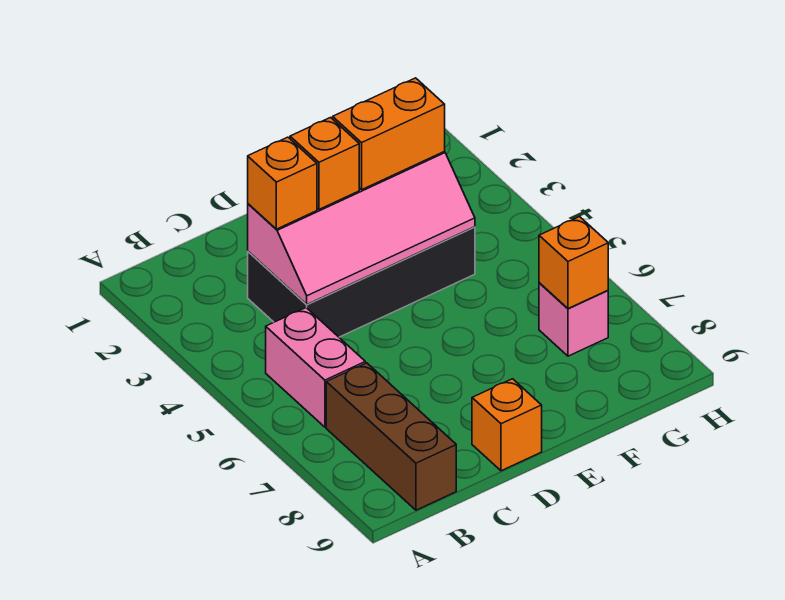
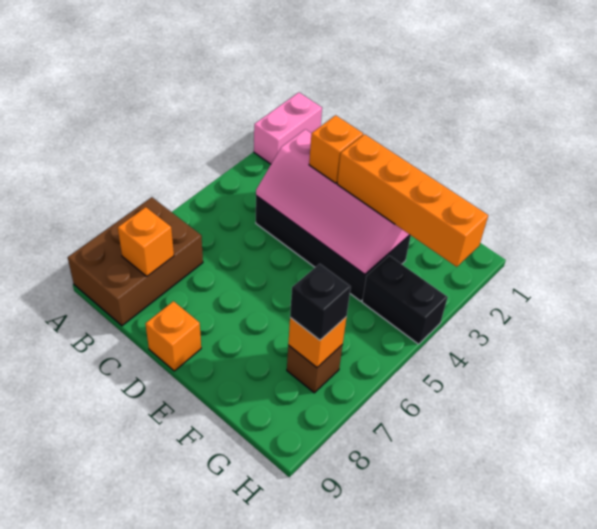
pink 1x2 brick [266,308,365,427] -> pink 1x2 brick moved to [254,92,322,164]
brown 1x3 brick [326,363,456,510] -> brown 2x3 brick [68,197,203,326]
orange 1x1 brick [248,137,317,229] -> orange 1x1 brick moved to [118,207,174,276]
orange 1x2 brick [333,78,445,190] -> orange 1x4 brick [337,134,488,267]
none -> black 1x2 brick [362,256,448,344]
pink 1x1 brick [539,283,608,356] -> brown 1x1 brick [287,345,342,393]
none -> black 1x1 brick [290,264,351,340]

